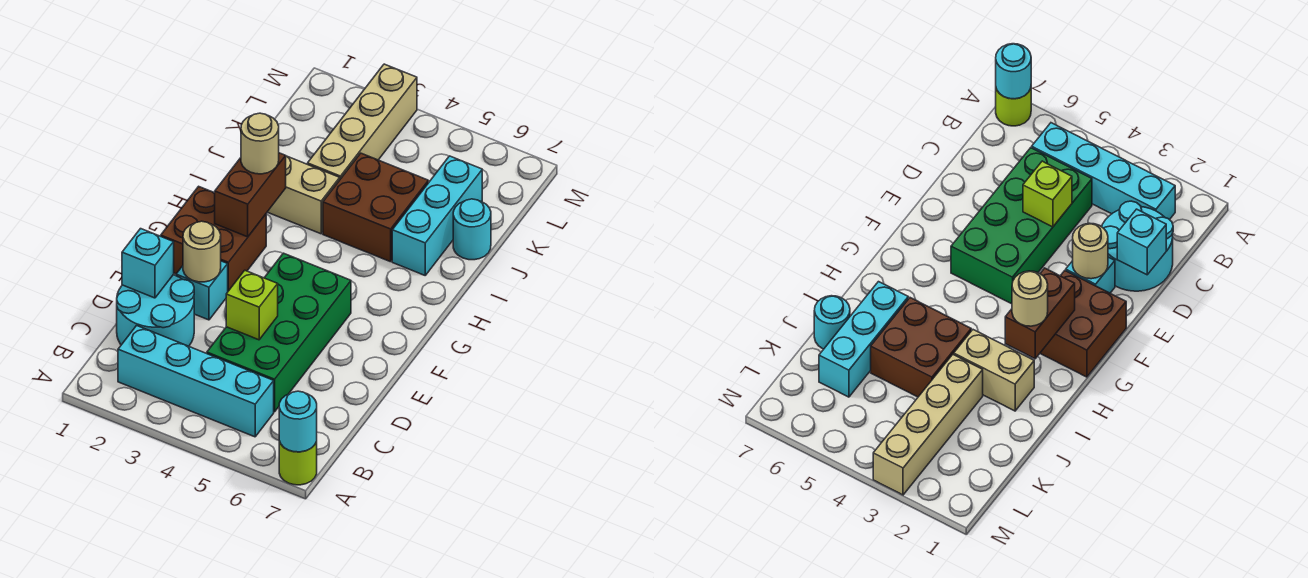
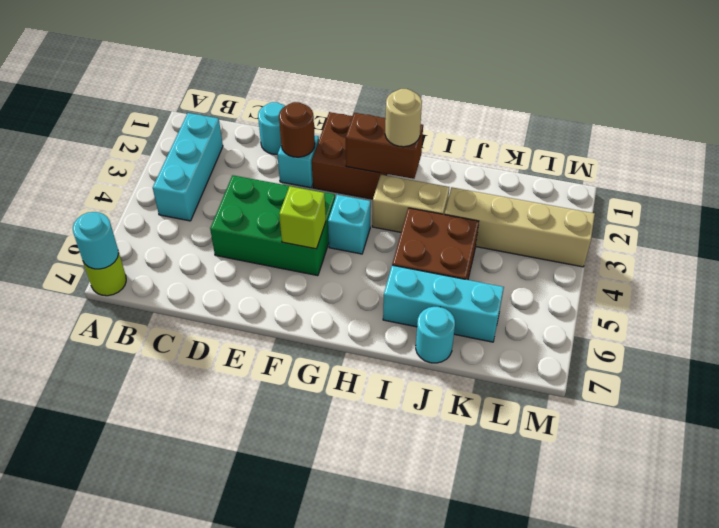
cyan 1x4 brick [118,326,274,437] -> cyan 1x3 brick [153,113,223,221]
cyan 2x2 round brick [117,275,194,346] -> cyan 1x1 round brick [258,102,285,154]
green 2x4 brick [207,253,351,412] -> green 2x3 brick [210,175,335,276]
cyan 1x1 brick [122,229,174,298] -> cyan 1x1 brick moved to [328,195,371,254]
lime 1x1 brick [226,270,278,340] -> lime 1x1 brick moved to [279,187,326,249]
tan 1x1 round brick [183,221,221,282] -> brown 1x1 round brick [279,102,315,157]
tan 1x2 brick [268,156,340,234] -> tan 1x2 brick turned to [372,175,449,232]

